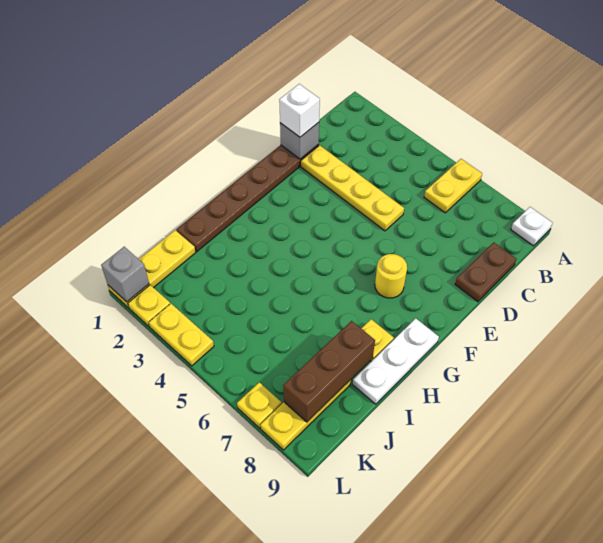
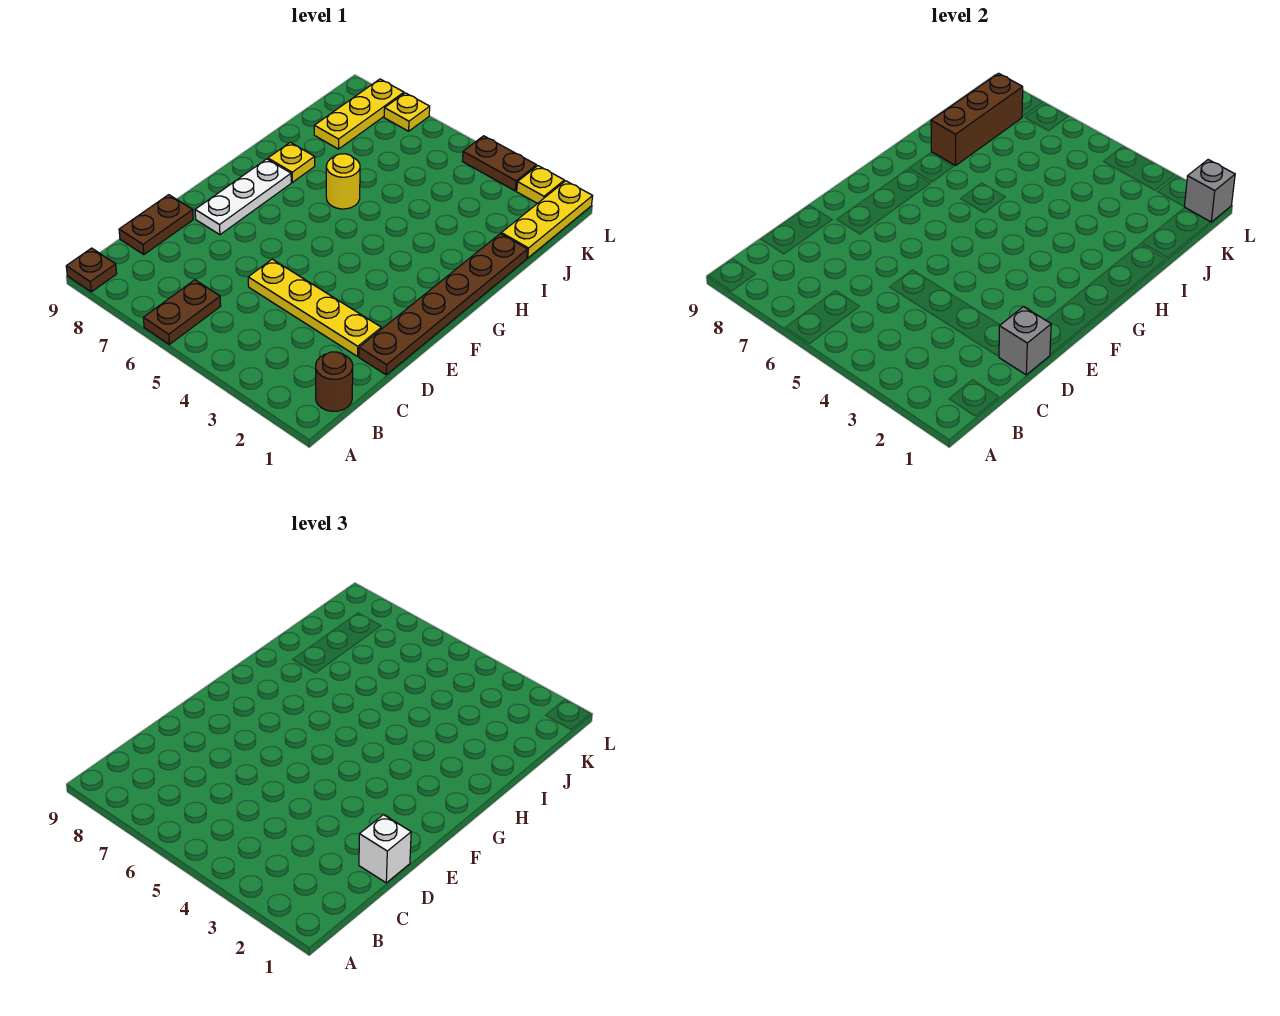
yellow 1x2 plate [424,159,482,213] -> brown 1x2 plate [143,280,221,344]
white 1x1 plate [511,207,552,246] -> brown 1x1 plate [66,248,117,292]
none -> brown 1x1 round brick [316,352,353,411]
yellow 1x1 round brick [375,254,407,298] -> yellow 1x1 round brick moved to [326,154,360,209]
white 1x3 plate [353,318,439,404] -> white 1x3 plate moved to [195,159,291,235]
yellow 1x2 plate [149,304,214,366] -> brown 1x2 plate [462,136,537,191]

